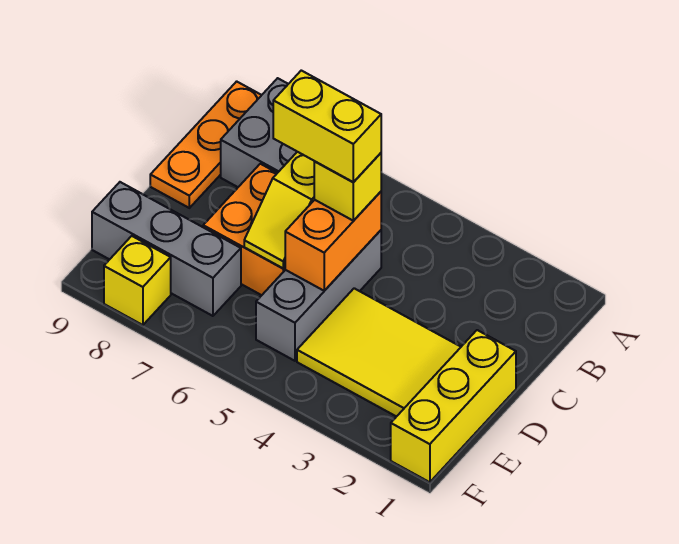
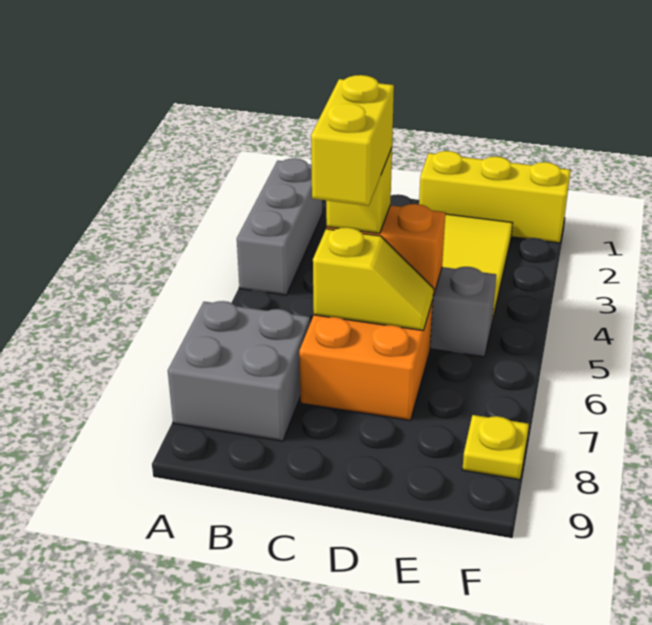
orange 1x3 plate [150,81,261,208] -> none
grey 1x3 brick [92,182,241,316] -> grey 1x3 brick moved to [237,158,322,295]
yellow 1x1 brick [104,236,171,325] -> yellow 1x1 plate [462,415,529,480]

